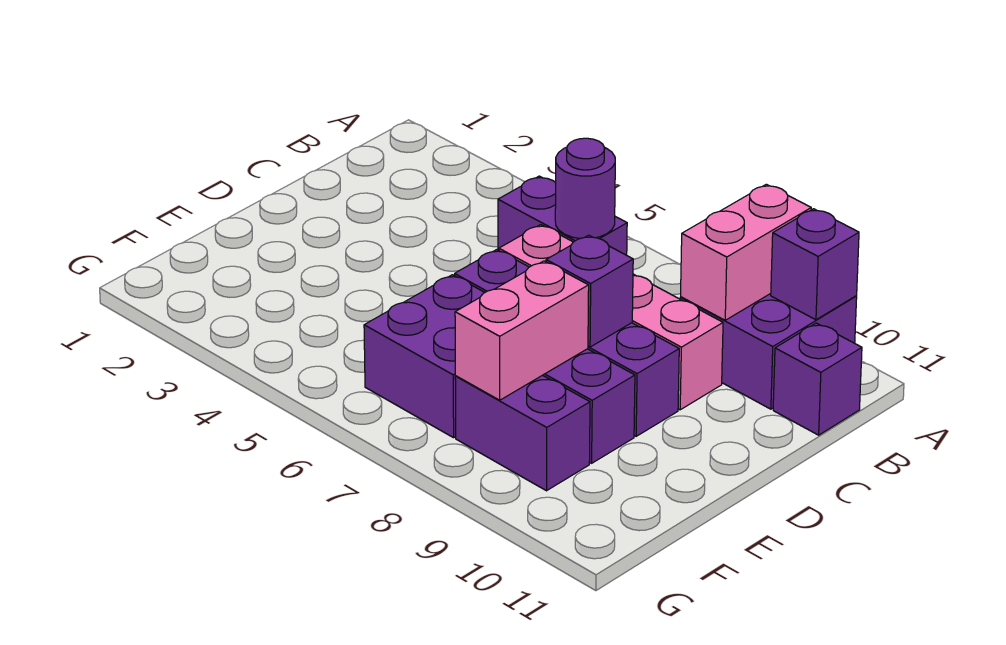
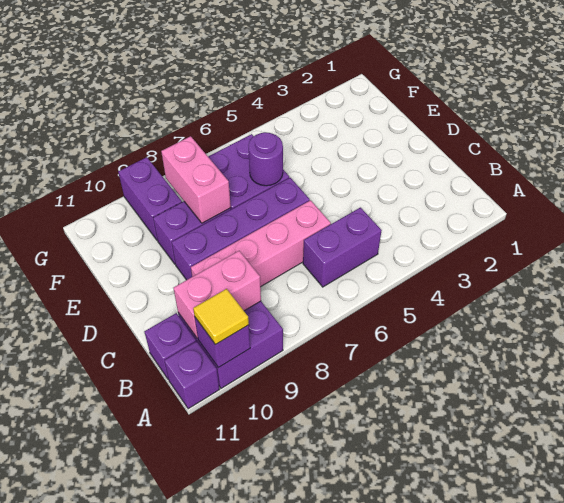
pink 1x2 brick [681,184,811,320] -> pink 1x2 brick turned to [173,251,261,338]
none -> yellow 1x1 tile [193,289,249,345]
purple 1x1 round brick [555,138,615,239] -> purple 1x1 round brick moved to [248,132,283,186]
purple 1x1 brick [546,235,633,347] -> purple 1x1 brick moved to [164,341,219,409]
purple 1x2 brick [455,375,590,491] -> purple 1x2 brick turned to [118,157,182,241]

